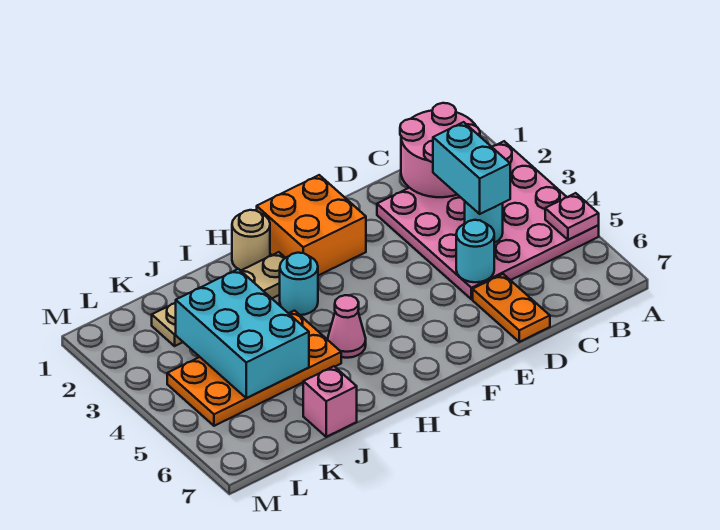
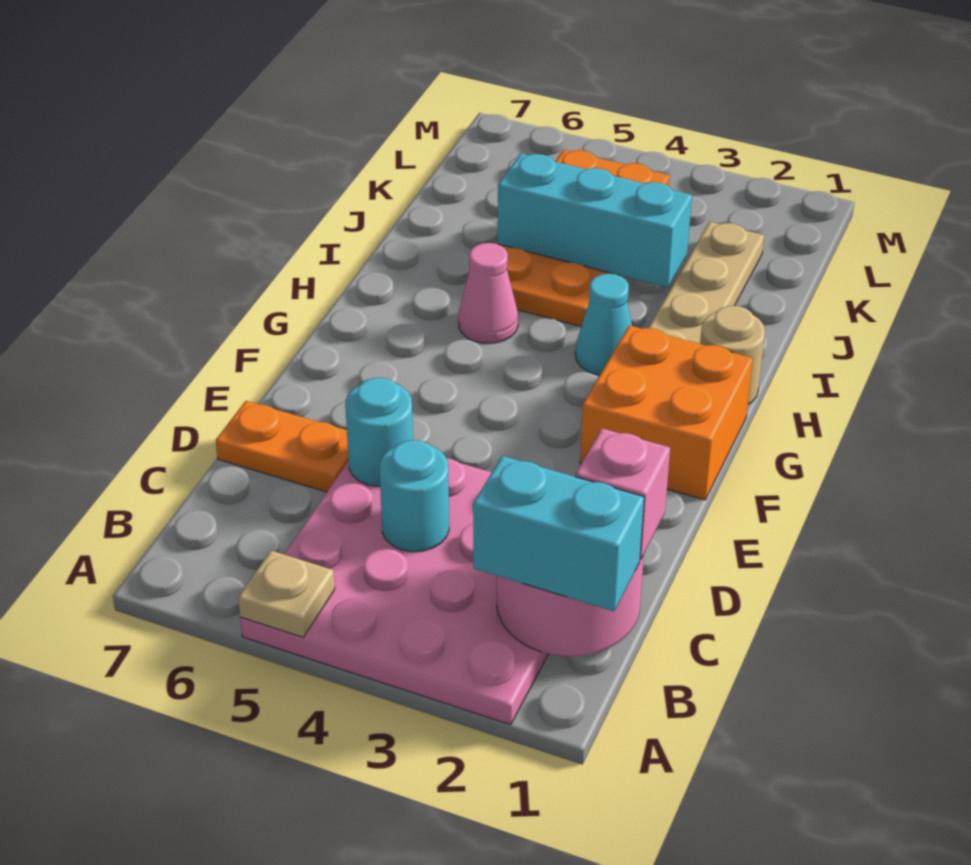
pink 1x1 plate [545,193,599,240] -> tan 1x1 plate [238,551,335,637]
cyan 1x2 brick [433,122,510,214] -> cyan 1x2 brick moved to [473,456,644,611]
cyan 1x1 round brick [280,253,318,315] -> cyan 1x1 cone [575,274,632,375]
cyan 2x3 brick [176,269,309,398] -> cyan 1x3 brick [498,153,692,288]
pink 1x1 brick [303,366,357,437] -> pink 1x1 brick moved to [575,428,670,560]

